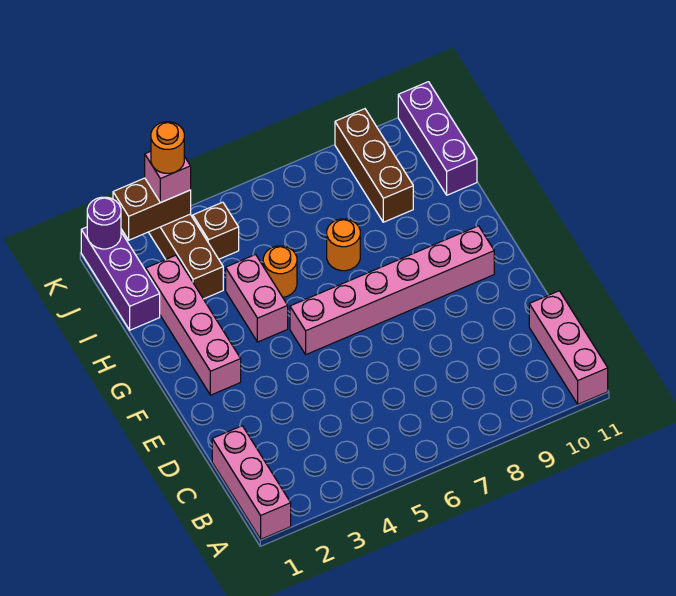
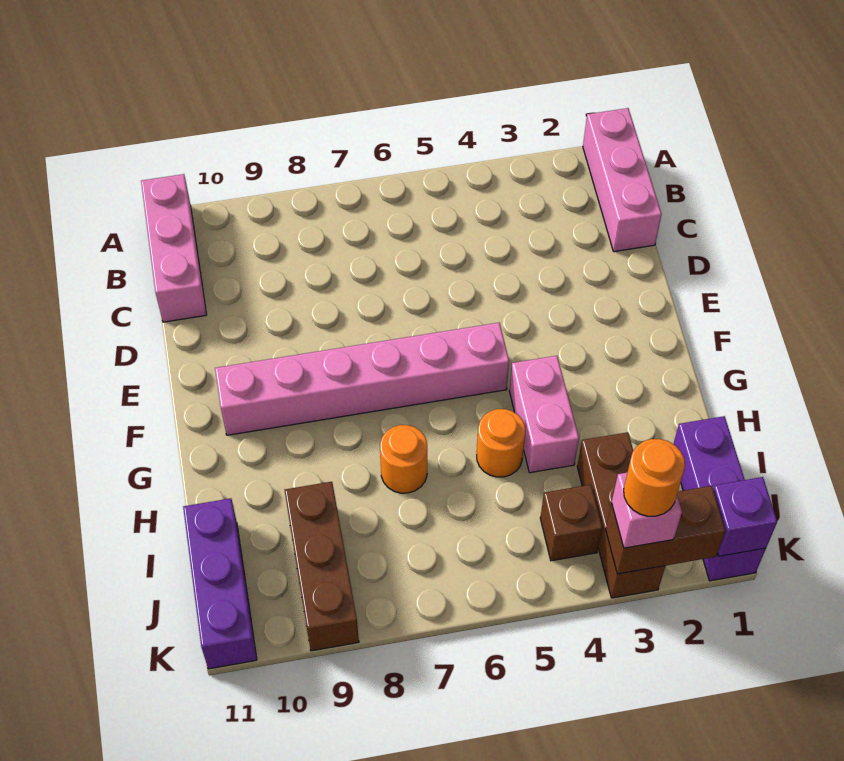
pink 1x4 brick [146,255,241,395] -> none
purple 1x1 round brick [87,197,121,249] -> purple 1x1 brick [713,477,777,556]

